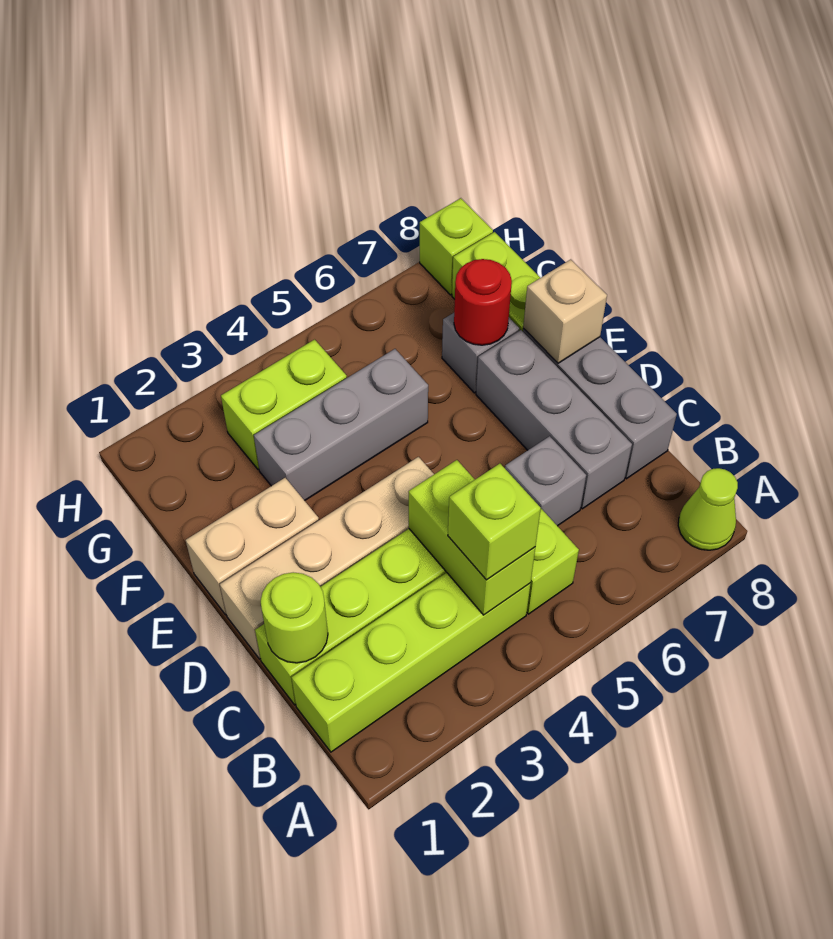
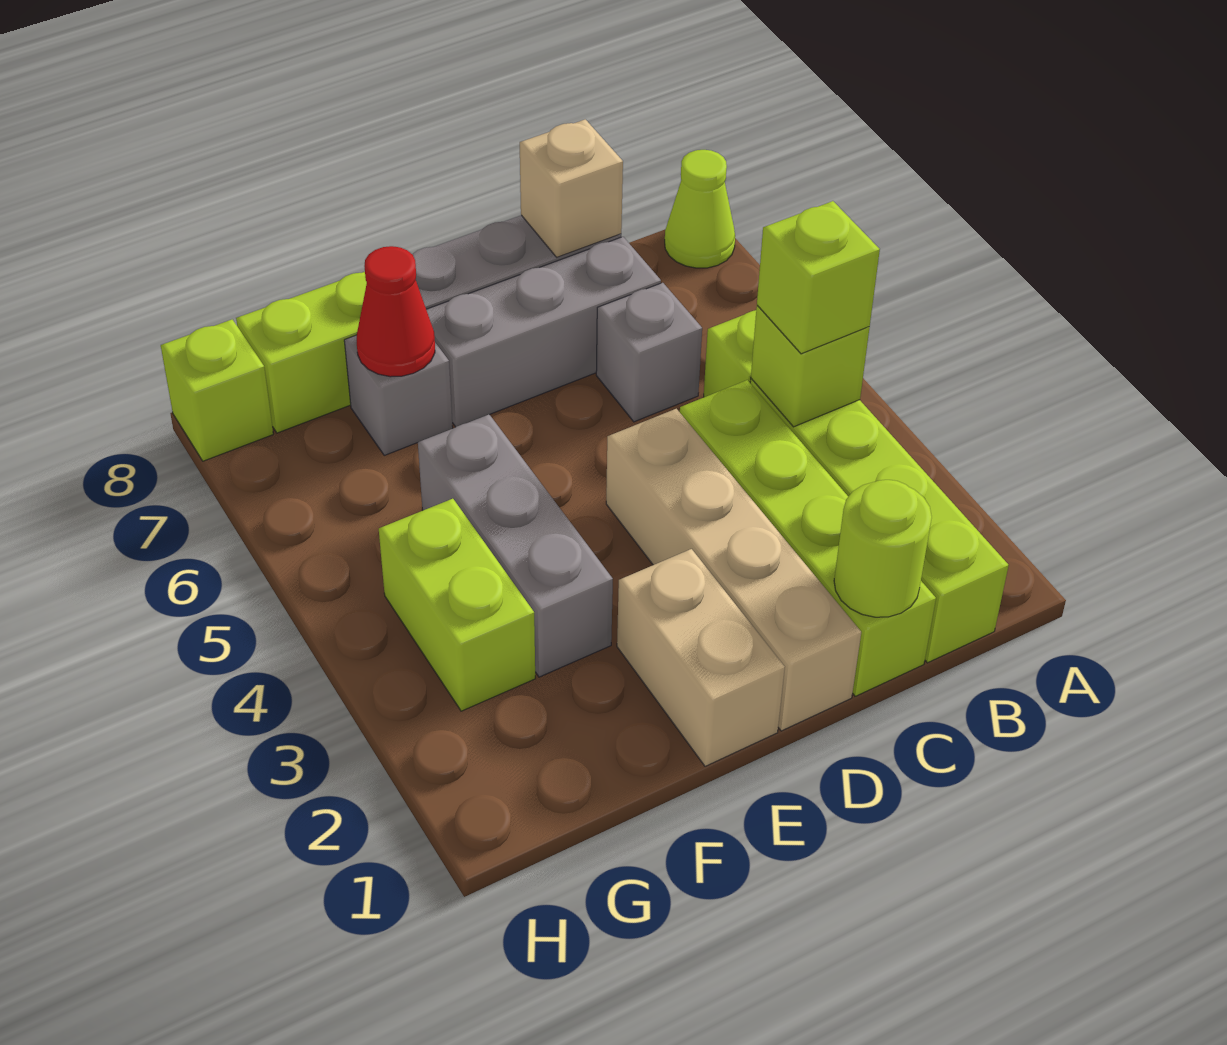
lime 1x2 brick [409,460,535,615] -> lime 1x1 brick [751,305,870,427]
tan 1x1 brick [523,259,607,363] -> tan 1x1 brick moved to [520,119,623,257]
red 1x1 round brick [454,259,512,345] -> red 1x1 cone [357,246,435,377]

